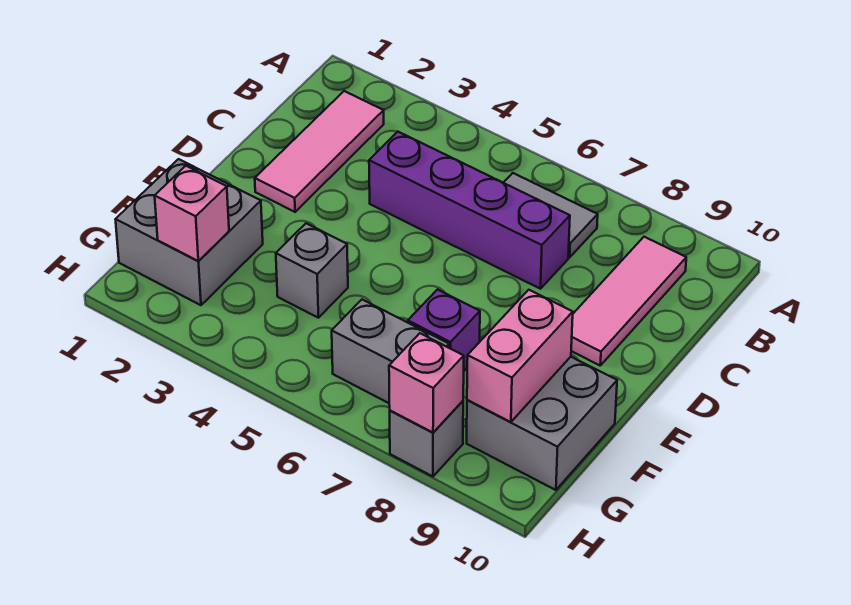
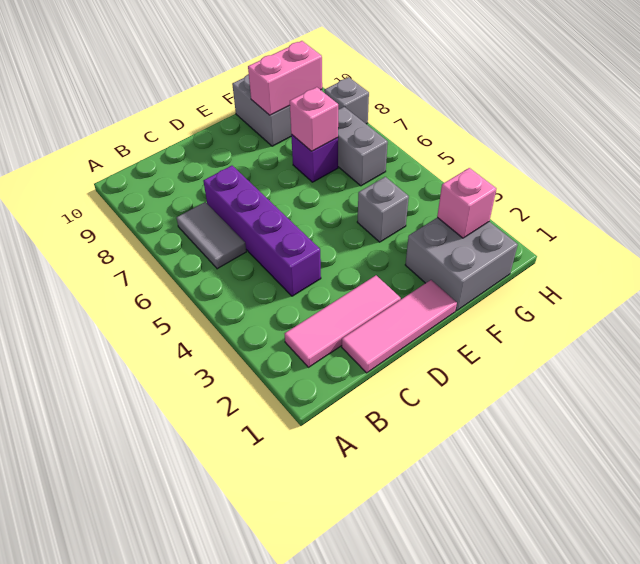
pink 1x3 tile [571,237,686,365] -> pink 1x3 tile moved to [342,280,457,373]
pink 1x1 brick [389,333,464,432] -> pink 1x1 brick moved to [290,87,338,151]

